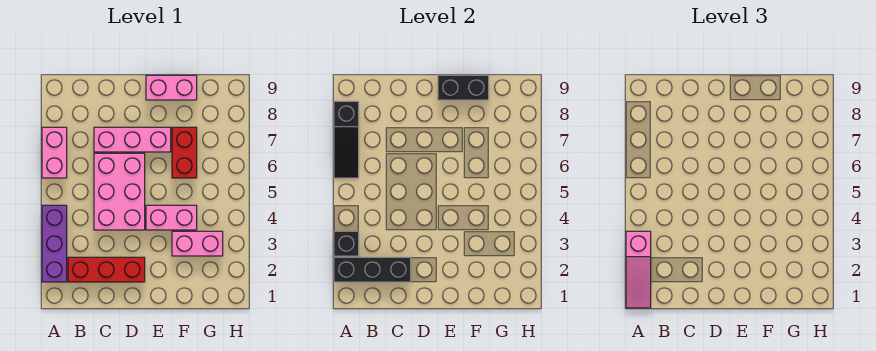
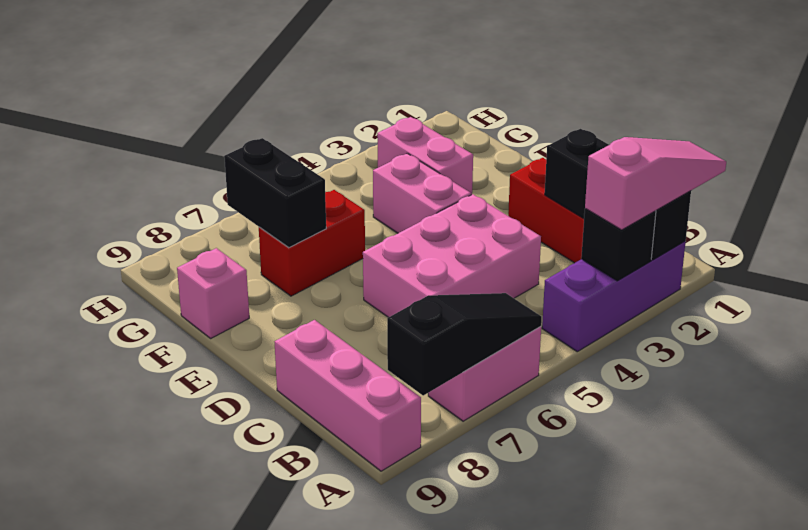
pink 1x3 brick [94,127,171,152] -> pink 1x3 brick moved to [275,320,421,471]
pink 1x2 brick [146,75,197,100] -> pink 1x1 brick [177,248,249,338]
black 1x2 brick [438,75,489,100] -> black 1x2 brick moved to [224,138,326,248]

